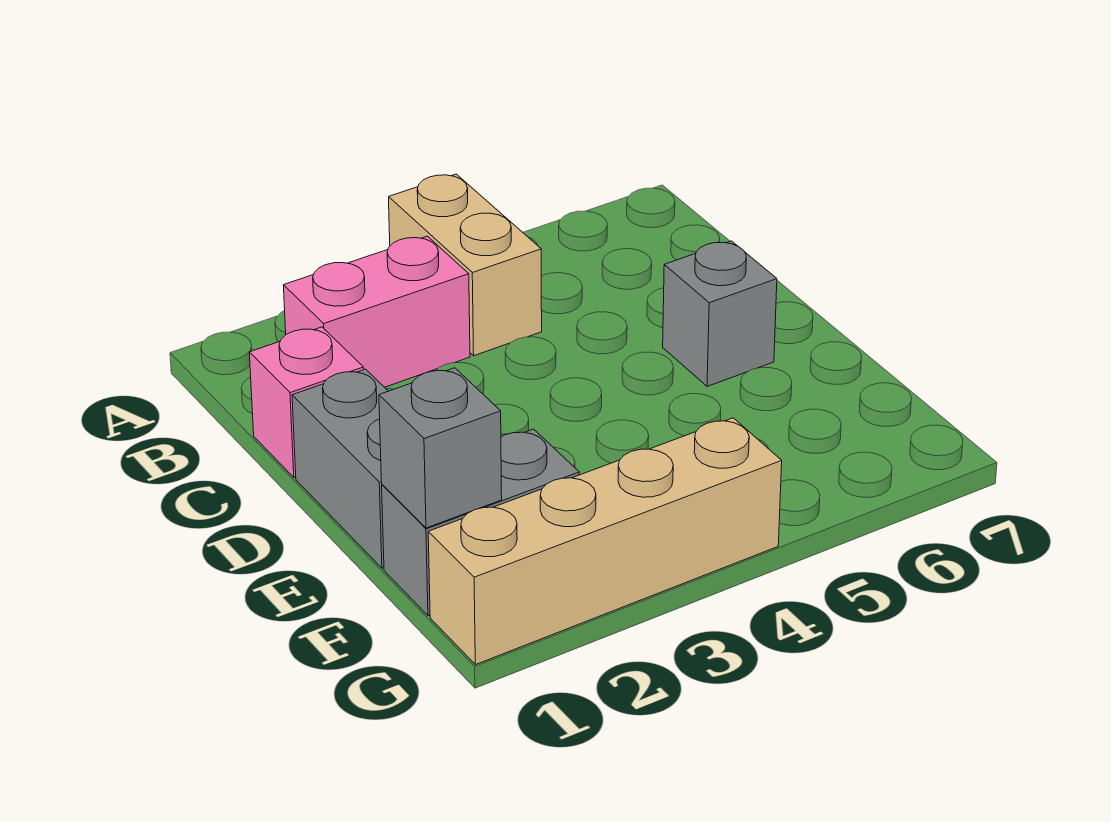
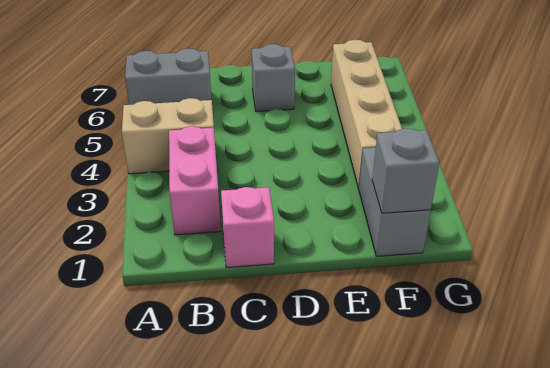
grey 1x2 brick [292,369,388,568] -> grey 1x2 brick moved to [125,49,211,105]
tan 1x4 brick [428,418,782,665] -> tan 1x4 brick moved to [331,40,402,189]

